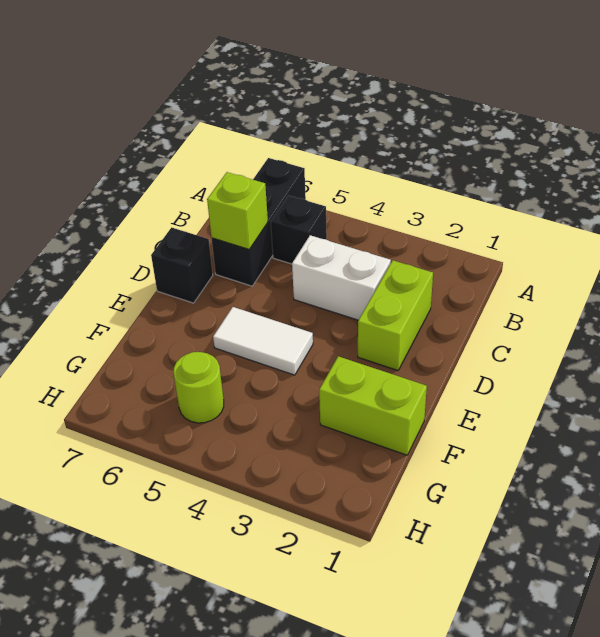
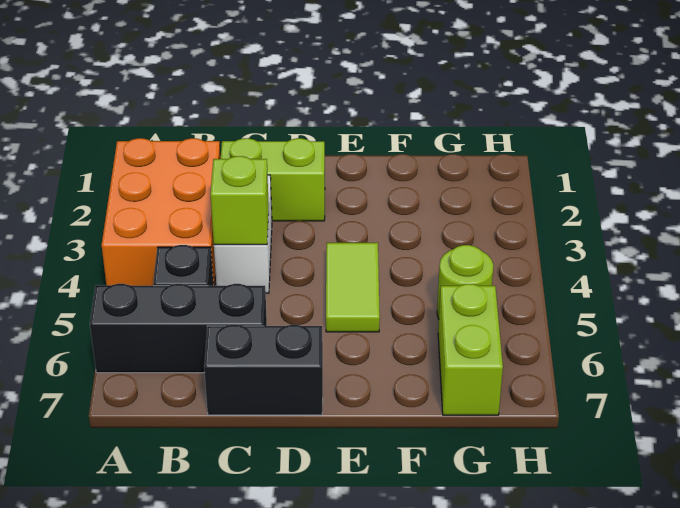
none -> orange 2x3 brick [102,138,220,286]
lime 1x1 brick [207,172,268,249] -> lime 1x1 brick moved to [210,156,269,245]
black 1x1 brick [151,227,213,303] -> black 1x2 brick [204,325,323,415]
white 1x2 tile [213,307,313,375] -> lime 1x2 tile [326,243,380,332]
lime 1x2 brick [319,356,427,455] -> lime 1x2 brick moved to [438,284,503,415]

